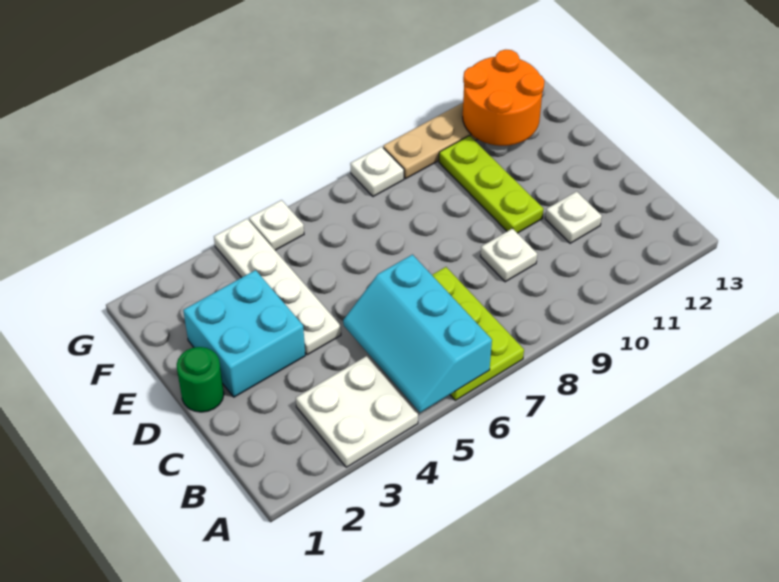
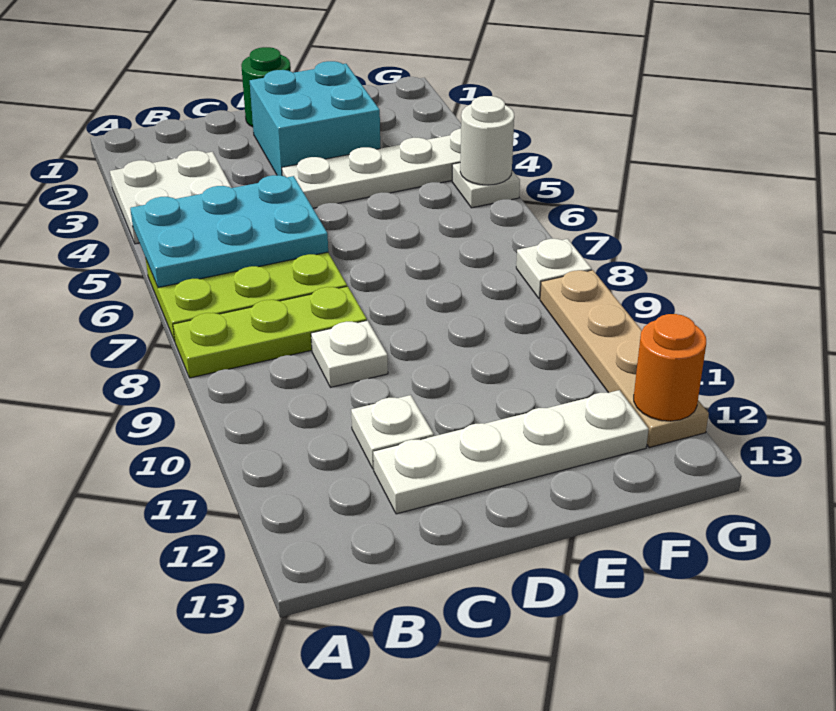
cyan 2x3 slope [343,255,492,412] -> cyan 2x3 plate [130,175,328,288]
none -> white 1x4 plate [373,390,649,514]
lime 1x3 plate [439,136,544,233] -> lime 1x3 plate moved to [173,286,367,378]
orange 2x2 round brick [463,50,545,146] -> orange 1x1 round brick [634,314,706,421]
none -> white 1x1 round brick [460,96,514,185]

